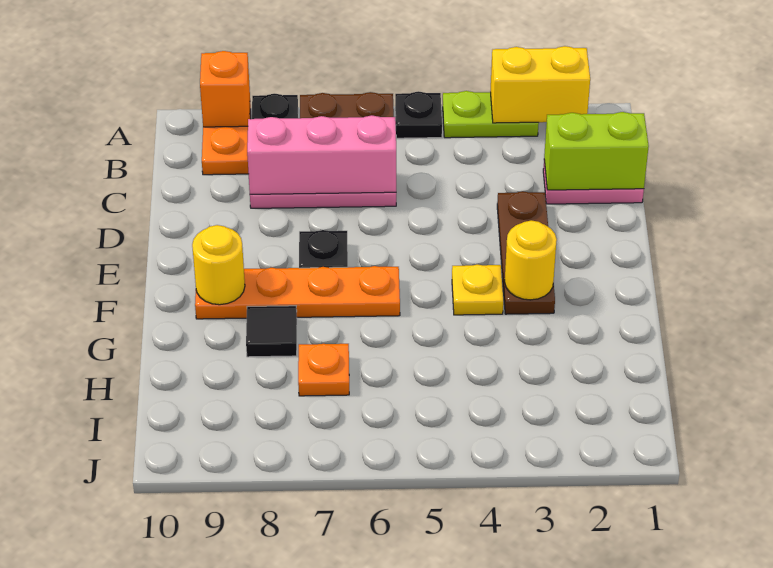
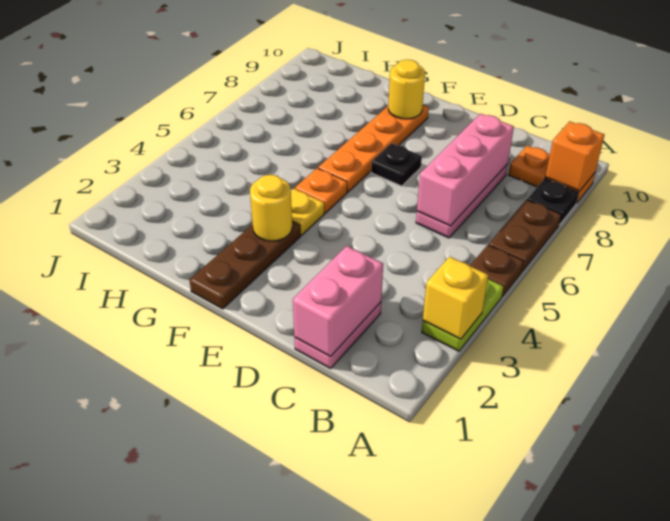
yellow 1x2 brick [490,46,590,123] -> yellow 1x1 brick [423,257,488,339]
black 1x1 plate [395,91,442,138] -> brown 1x1 plate [470,245,524,297]
lime 1x2 brick [544,112,649,190] -> pink 1x2 brick [293,246,383,357]
brown 1x3 plate [497,191,555,314] -> brown 1x3 plate turned to [189,221,301,309]
black 1x1 tile [246,306,297,357] -> none
orange 1x1 plate [298,344,349,396] -> orange 1x1 plate moved to [295,168,347,213]

